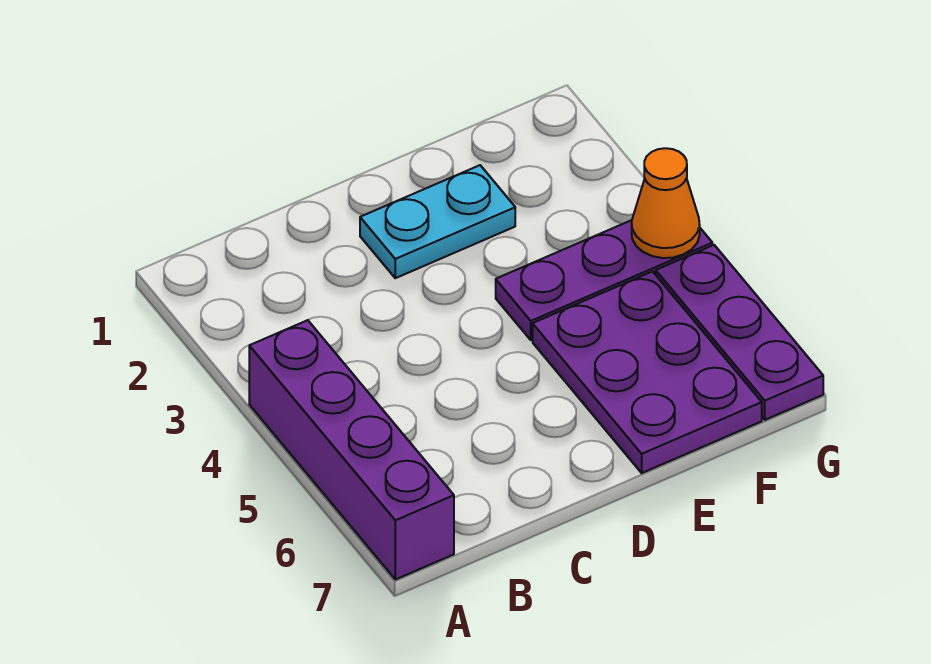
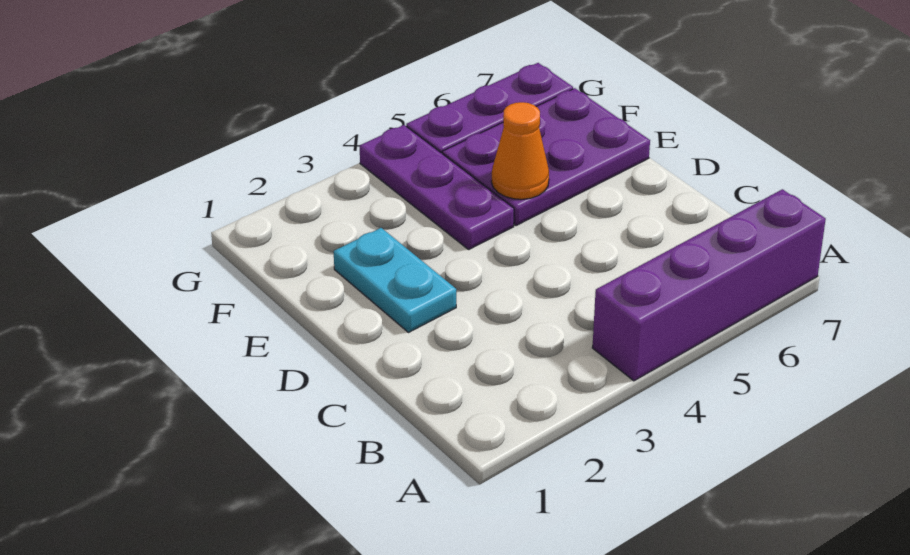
orange 1x1 cone [632,148,700,258] -> orange 1x1 cone moved to [491,102,549,199]

